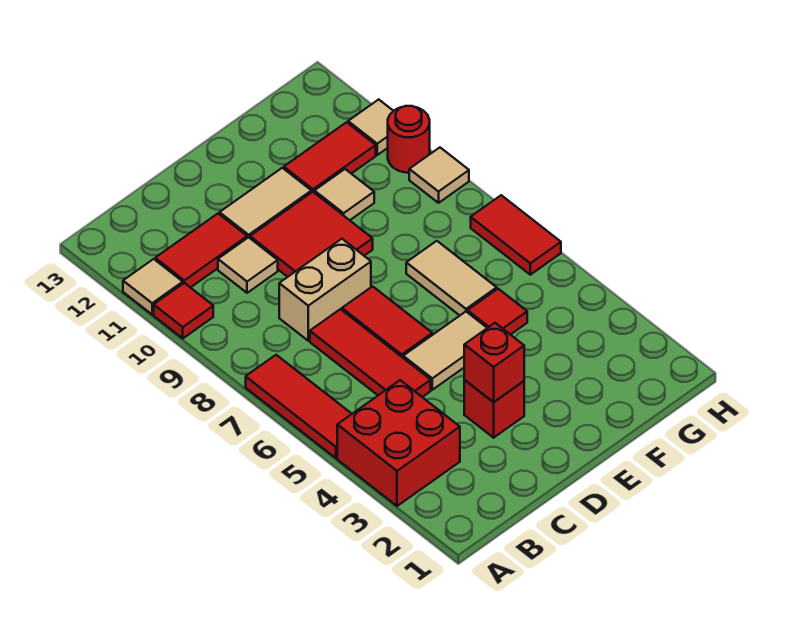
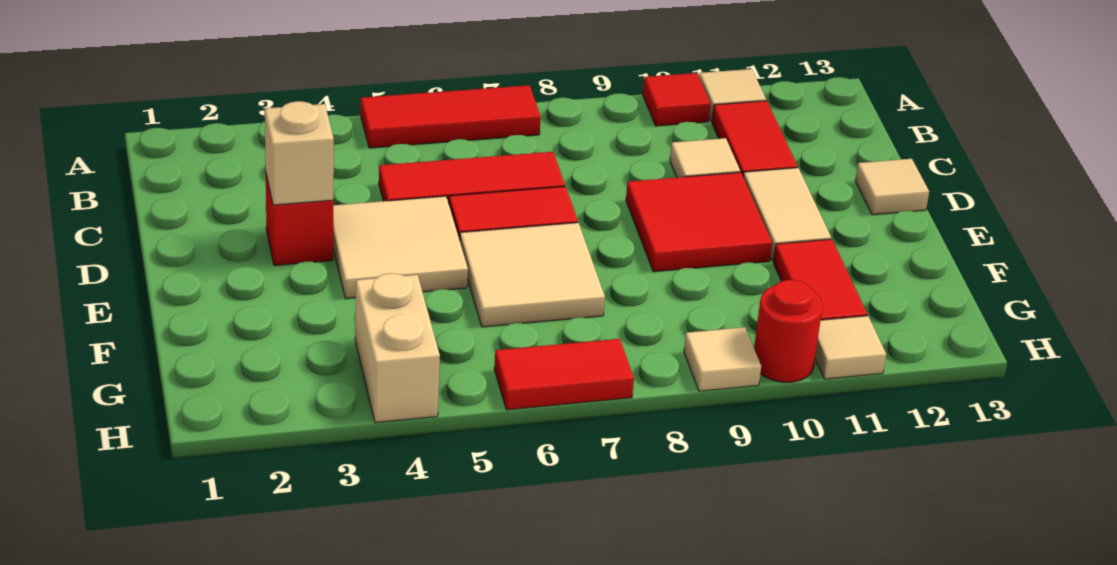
red 2x2 brick [337,380,460,506] -> none
tan 1x2 brick [279,239,371,341] -> tan 1x2 brick moved to [355,273,440,423]
red 1x1 brick [464,323,524,402] -> tan 1x1 brick [265,101,334,205]
tan 1x2 tile [403,312,487,390] -> tan 2x2 tile [333,196,468,299]
red 1x1 tile [468,289,527,335] -> none
tan 1x2 tile [406,241,497,315] -> tan 2x2 tile [460,223,605,327]
tan 1x1 tile [314,169,374,220] -> tan 1x1 tile moved to [855,159,929,215]

